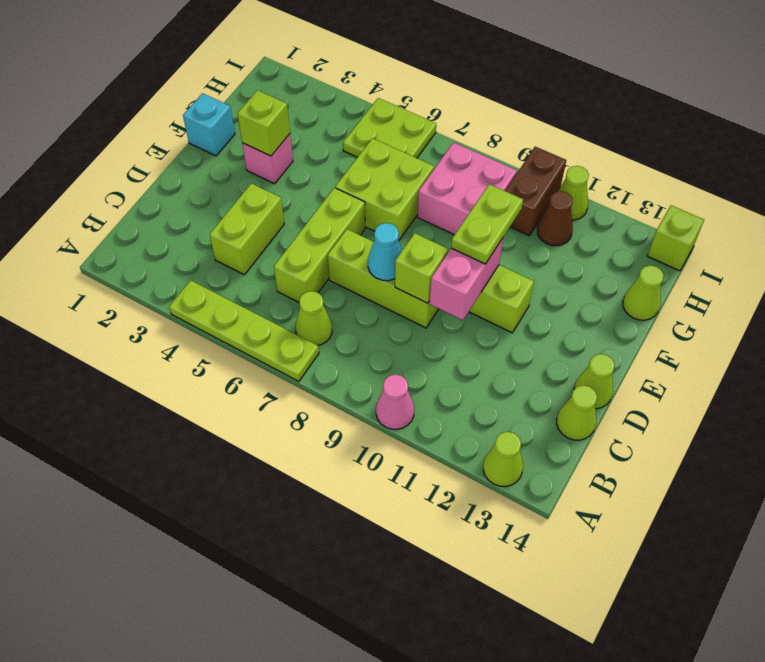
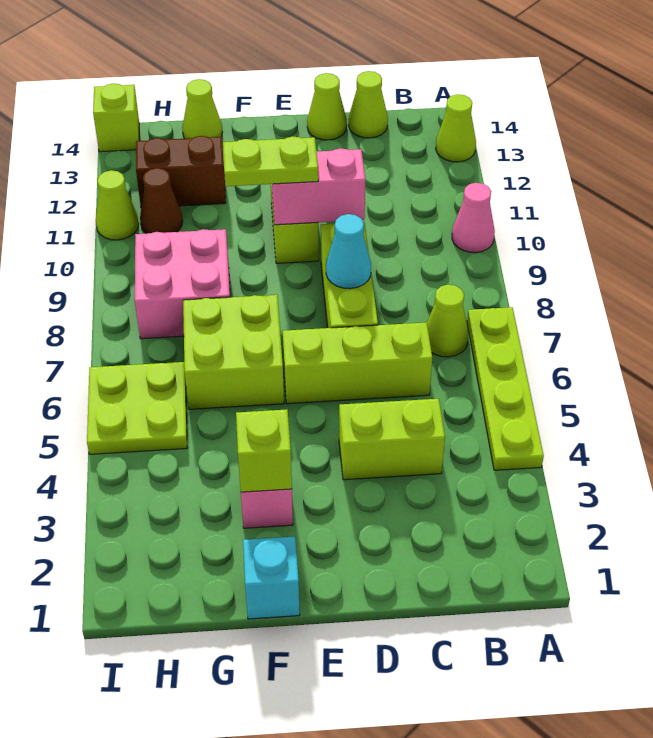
lime 1x1 brick [395,233,448,303] -> none
brown 1x2 brick [506,147,566,236] -> brown 1x2 brick moved to [136,136,226,208]

